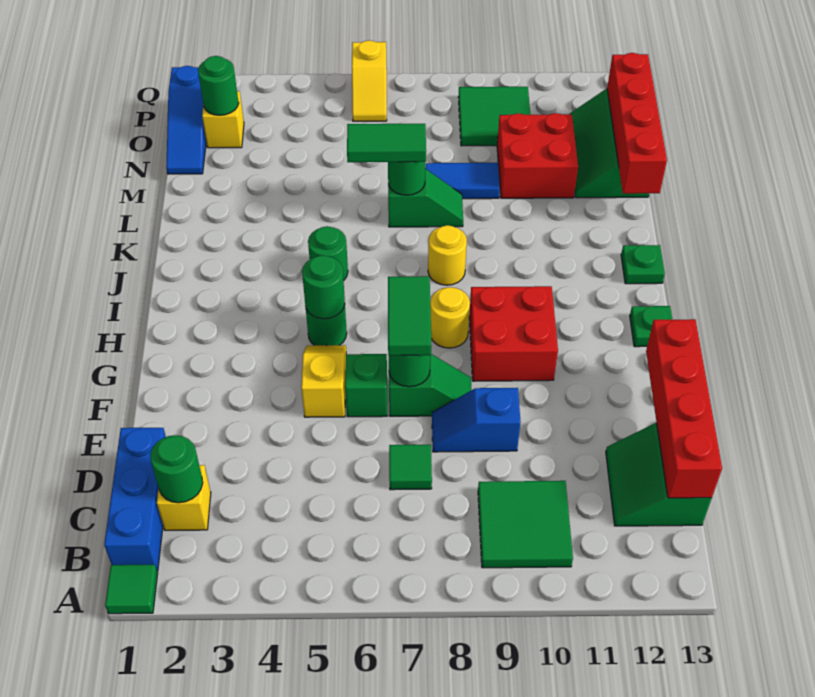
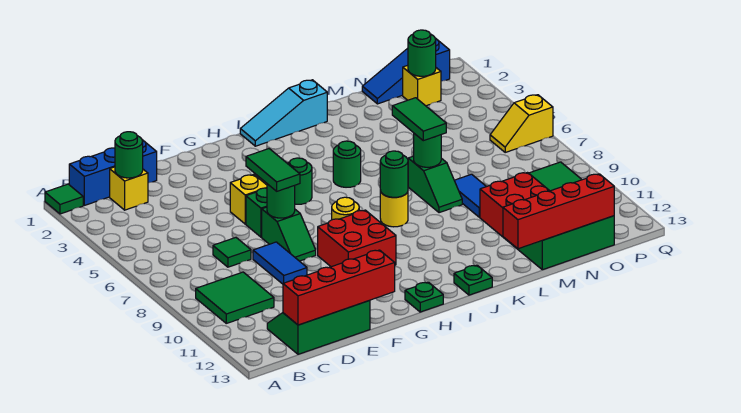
green 2x2 slope [606,423,712,526] -> green 2x3 slope [267,300,370,354]
blue 1x2 slope [432,388,521,452] -> blue 1x2 tile [253,242,307,284]
green 1x2 tile [388,276,431,356] -> green 1x2 tile turned to [246,149,300,191]
green 1x1 round brick [302,255,345,319] -> green 1x1 round brick moved to [380,151,408,197]
none -> cyan 1x3 slope [240,80,327,146]

